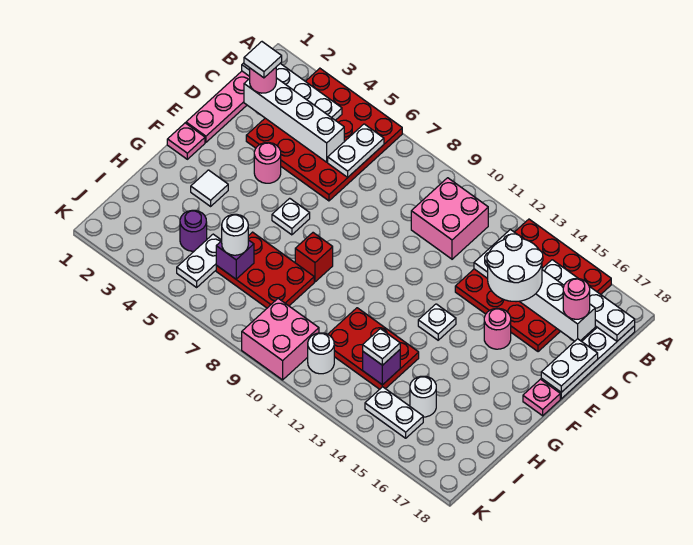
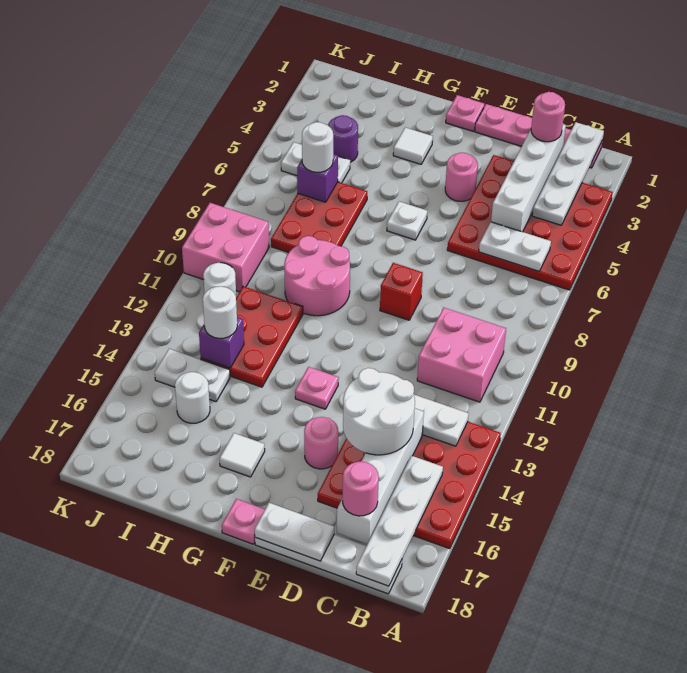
white 1x1 tile [244,42,282,78] -> white 1x1 tile moved to [219,433,265,477]
white 1x1 plate [418,304,456,340] -> pink 1x1 plate [295,367,339,409]
red 1x1 brick [295,233,333,282] -> red 1x1 brick moved to [380,263,423,320]
none -> pink 2x2 round brick [284,236,350,316]
white 1x1 plate [363,329,400,365] -> white 1x1 round brick [203,286,237,338]
white 1x2 plate [365,387,423,438] -> white 1x2 plate turned to [155,349,230,402]

